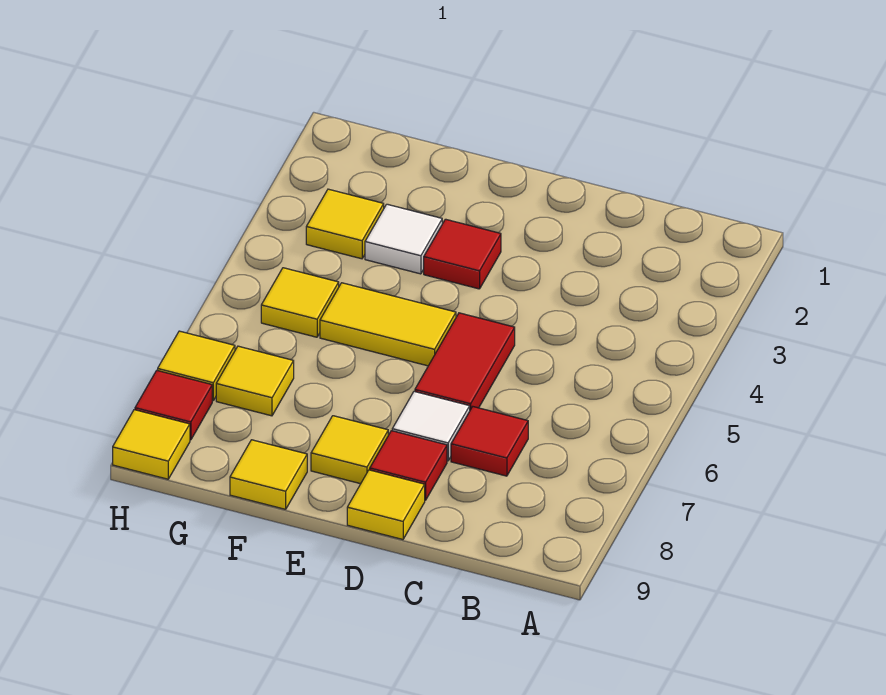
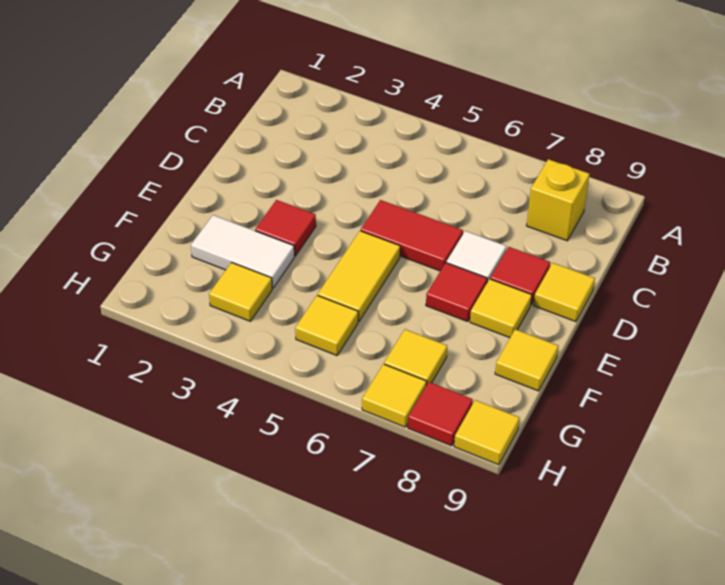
none -> yellow 1x1 brick [527,159,589,241]
red 1x1 tile [451,407,528,476] -> red 1x1 tile moved to [426,263,487,321]
white 1x1 tile [365,204,442,274] -> white 1x2 tile [191,215,294,288]

